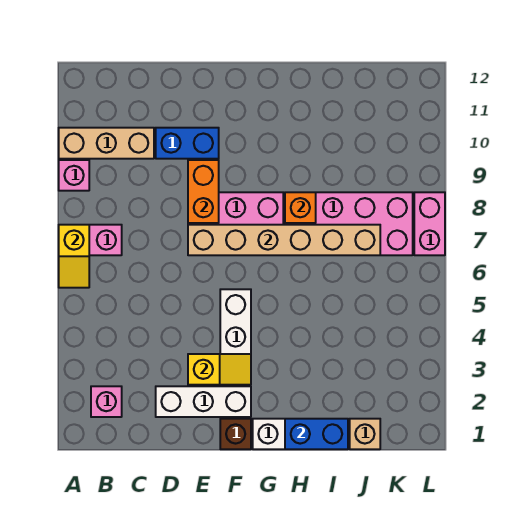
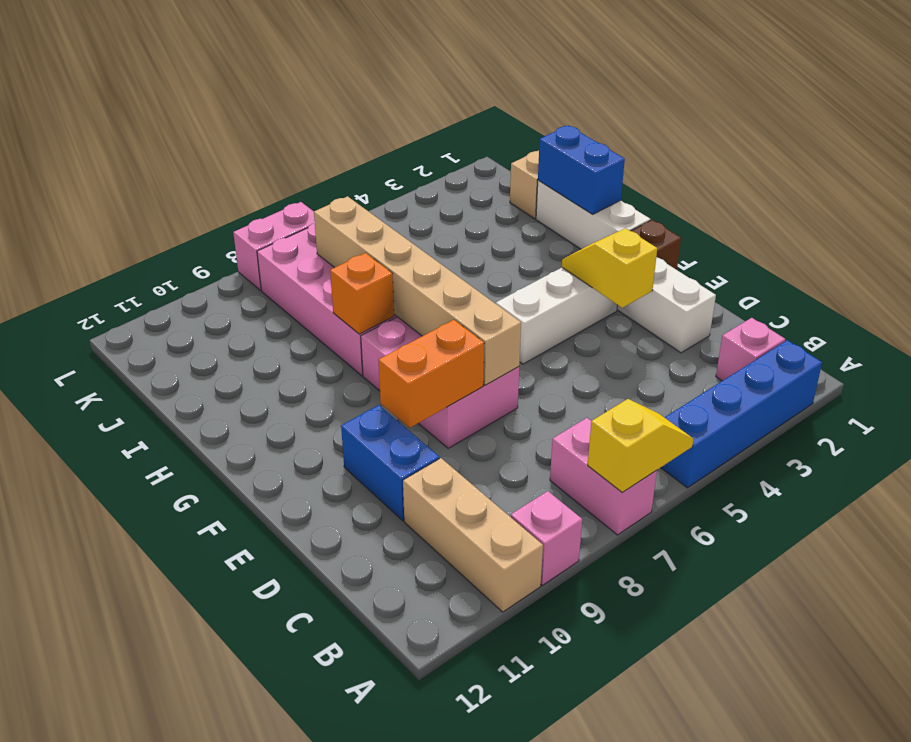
none -> blue 1x4 brick [661,340,822,488]

